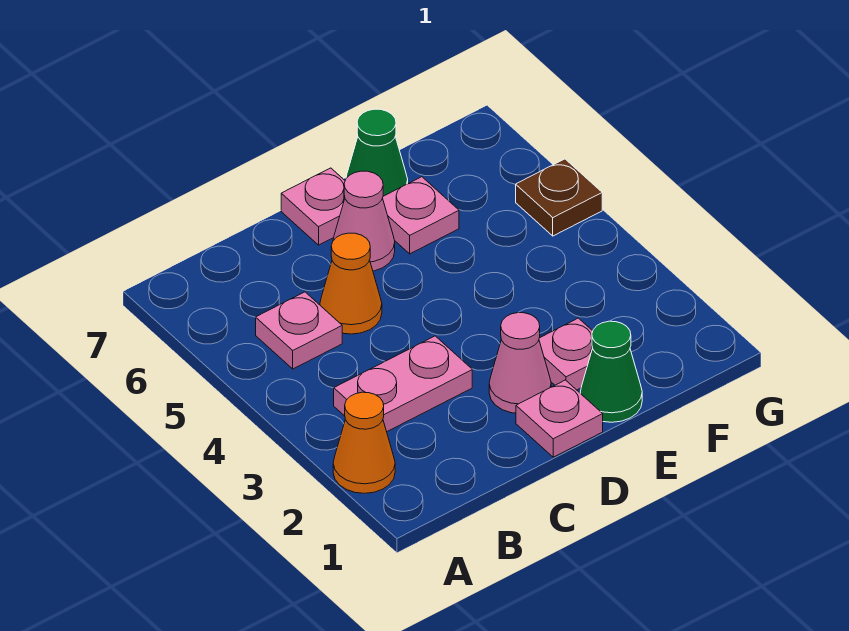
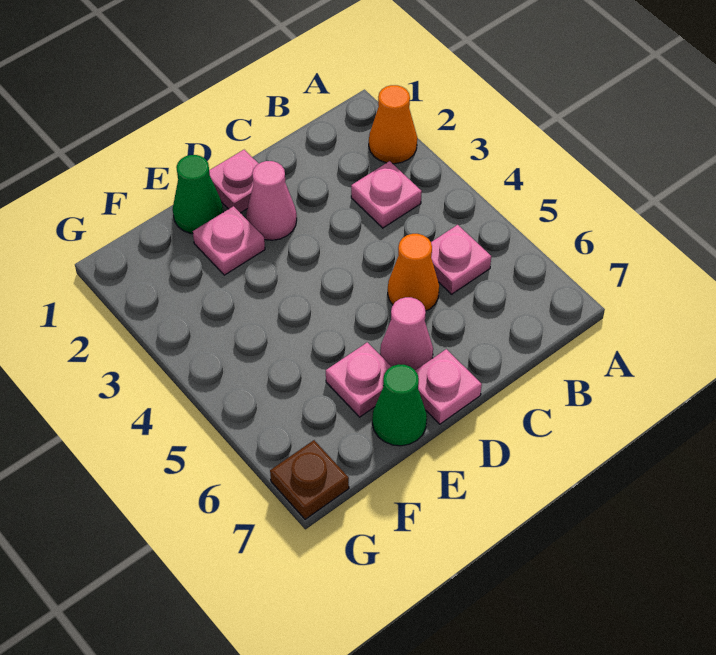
pink 1x2 plate [334,336,472,432] -> pink 1x1 plate [351,161,422,228]
brown 1x1 plate [516,159,602,236] -> brown 1x1 plate moved to [270,440,349,519]

